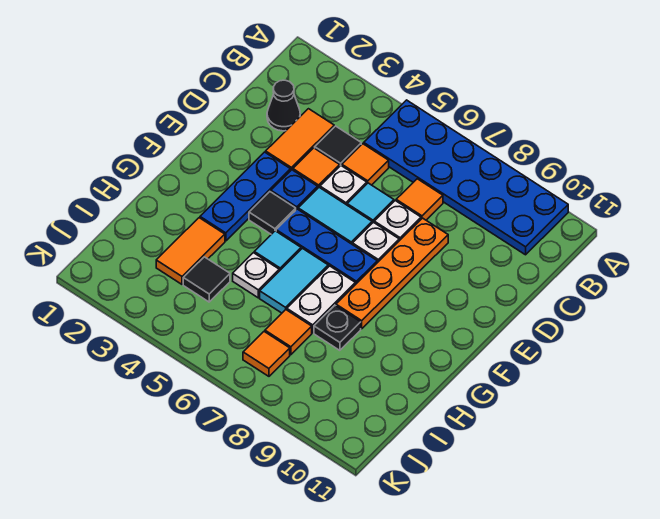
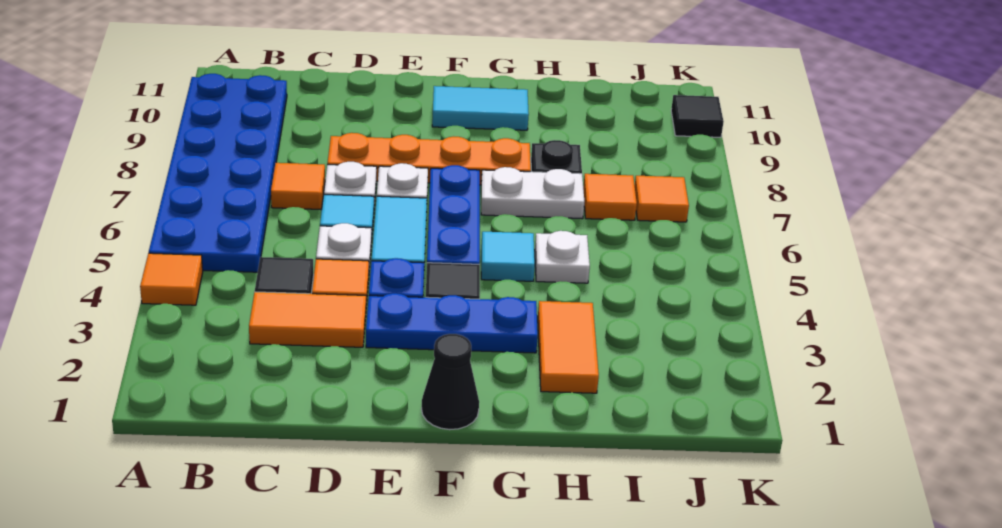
black 1x1 cone [267,80,300,131] -> black 1x1 cone moved to [421,334,479,430]
orange 1x1 tile [342,144,389,185] -> orange 1x1 tile moved to [140,253,203,305]
cyan 1x2 tile [260,248,328,313] -> cyan 1x2 tile moved to [432,86,529,130]
orange 1x2 tile [156,218,225,284] -> orange 1x2 tile turned to [538,301,599,393]
black 1x1 tile [183,257,230,302] -> black 1x1 tile moved to [671,95,724,137]

